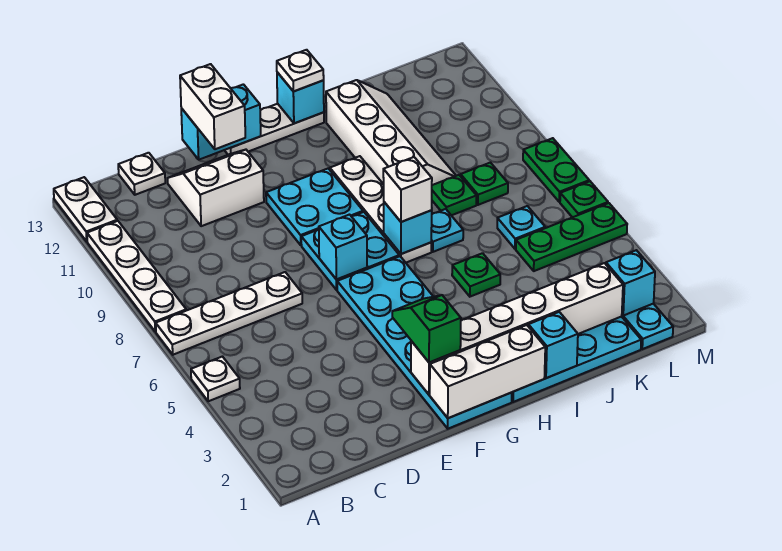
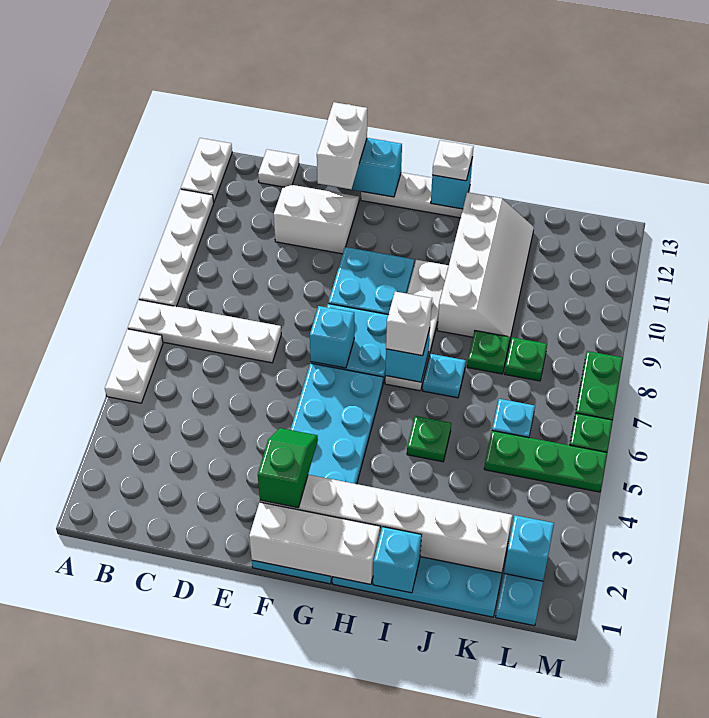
white 1x1 plate [191,357,240,401] -> white 1x2 plate [105,329,163,403]

